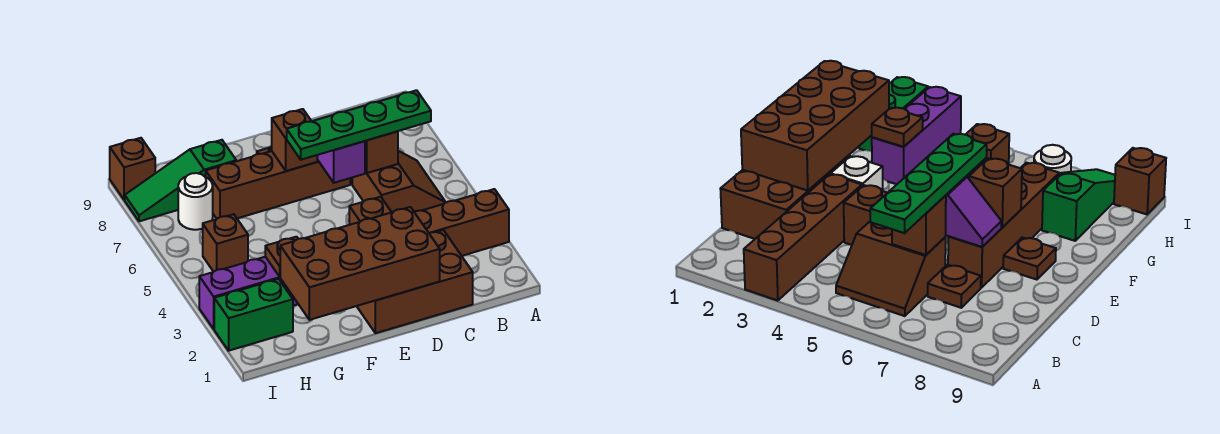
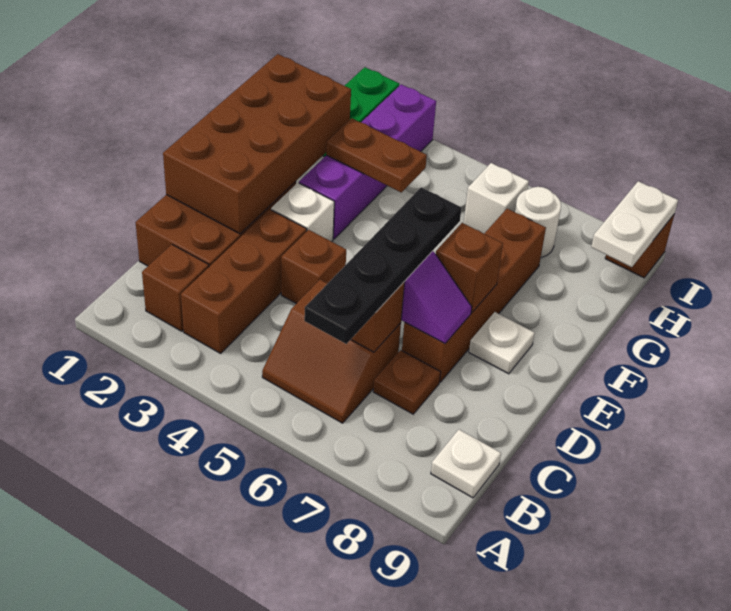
brown 1x4 brick [415,189,509,256] -> brown 1x3 brick [181,209,307,353]
green 1x4 plate [287,90,431,160] -> black 1x4 plate [304,187,462,344]
none -> white 1x1 plate [431,430,501,498]
brown 1x1 plate [1003,237,1056,280] -> white 1x1 plate [469,312,535,374]
purple 1x3 brick [199,257,298,329] -> purple 1x4 brick [299,84,436,239]
brown 1x1 plate [265,237,298,277] -> brown 1x2 plate [326,118,427,192]
green 1x3 slope [125,140,236,221] -> none
brown 1x1 brick [203,214,248,272] -> brown 1x1 brick moved to [142,245,209,331]
none -> white 1x1 brick [464,163,529,233]
none -> white 1x2 plate [591,181,678,267]

